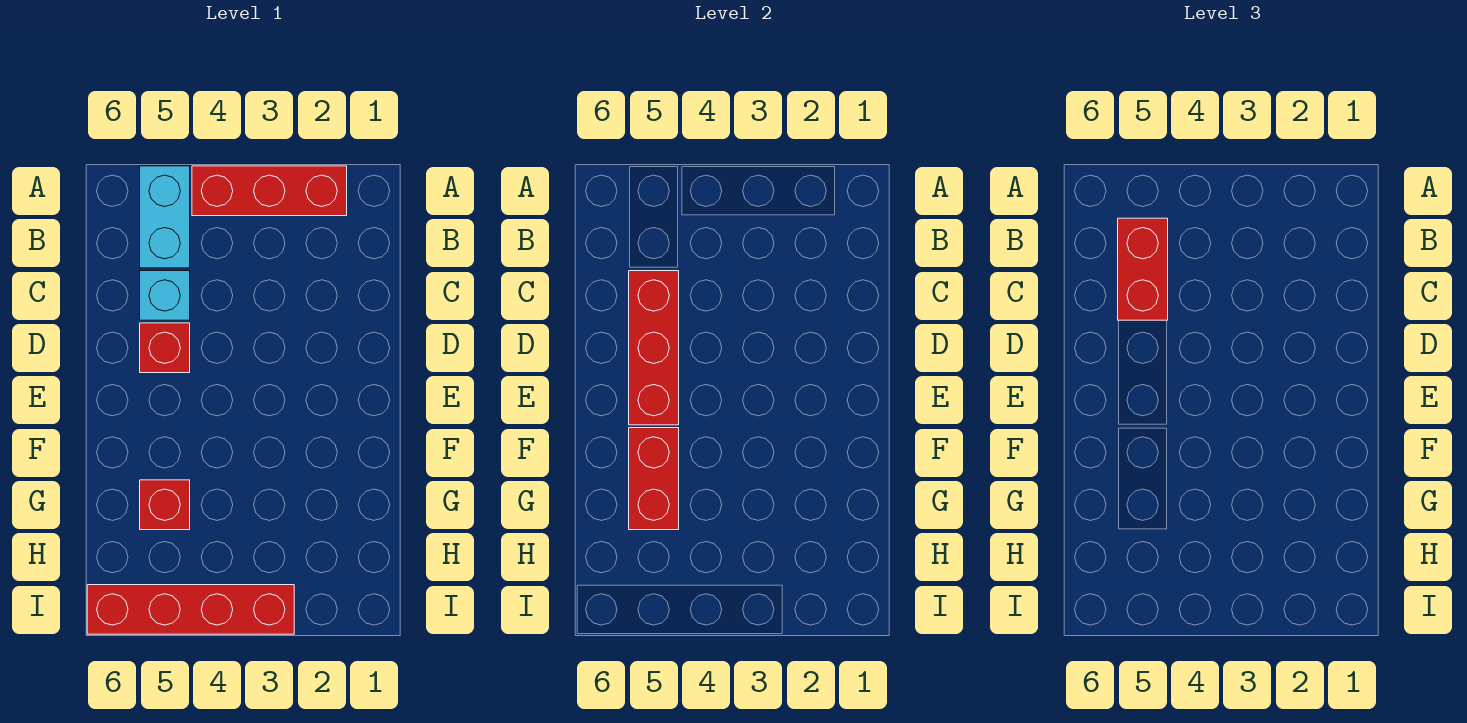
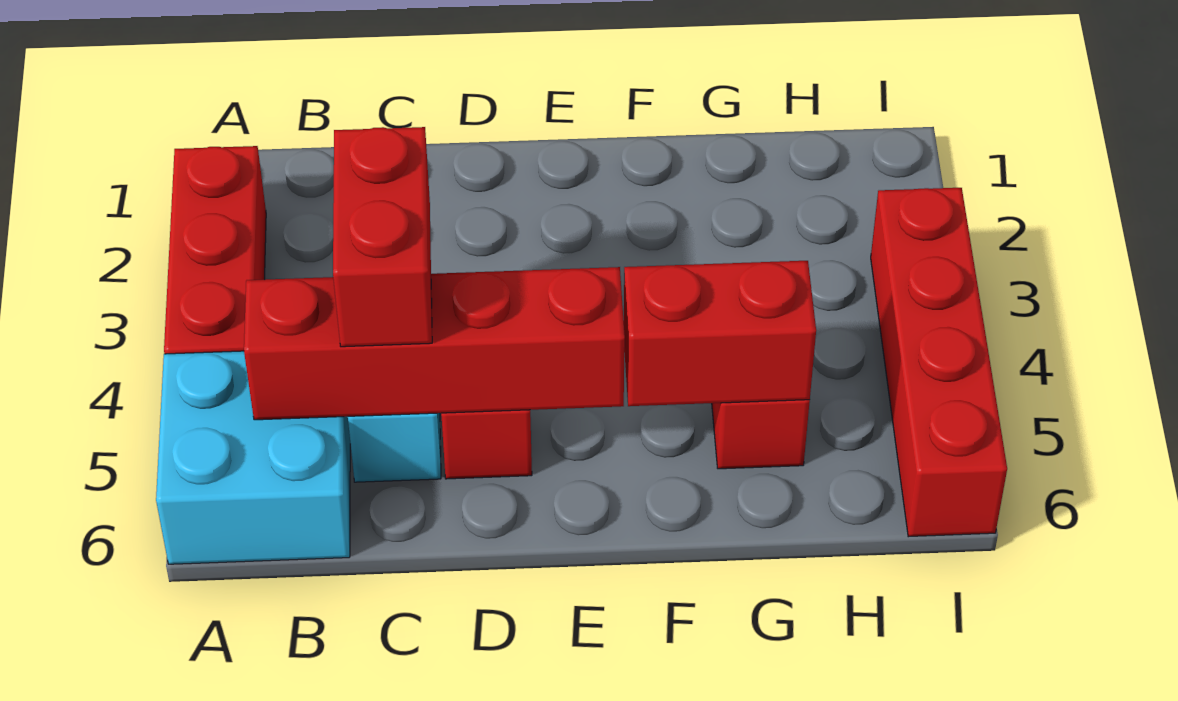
cyan 1x2 brick [140,166,190,268] -> cyan 2x2 brick [156,351,350,564]
red 1x2 brick [1118,218,1168,320] -> red 1x2 brick turned to [333,127,432,347]
red 1x3 brick [629,271,679,425] -> red 1x4 brick [244,267,625,420]

